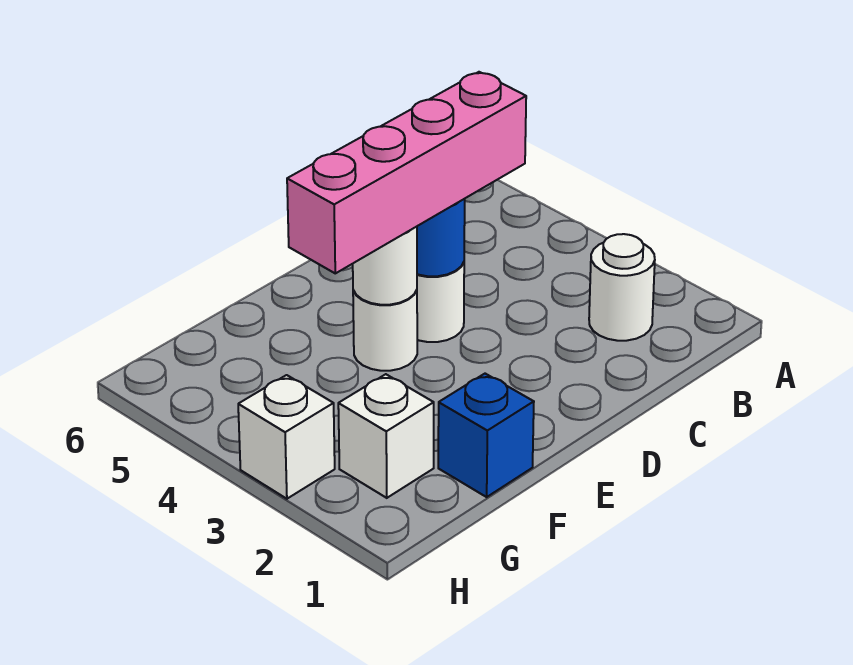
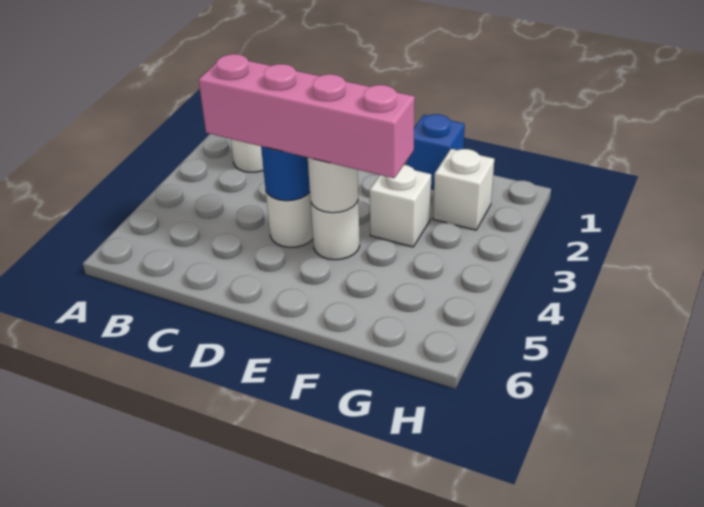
white 1x1 brick [238,375,335,499] -> white 1x1 brick moved to [369,165,431,247]

